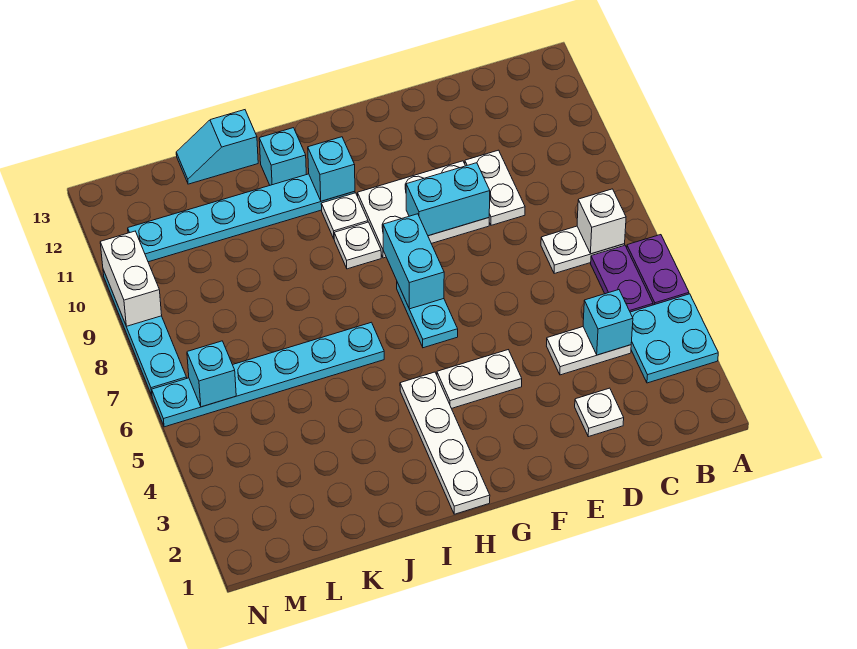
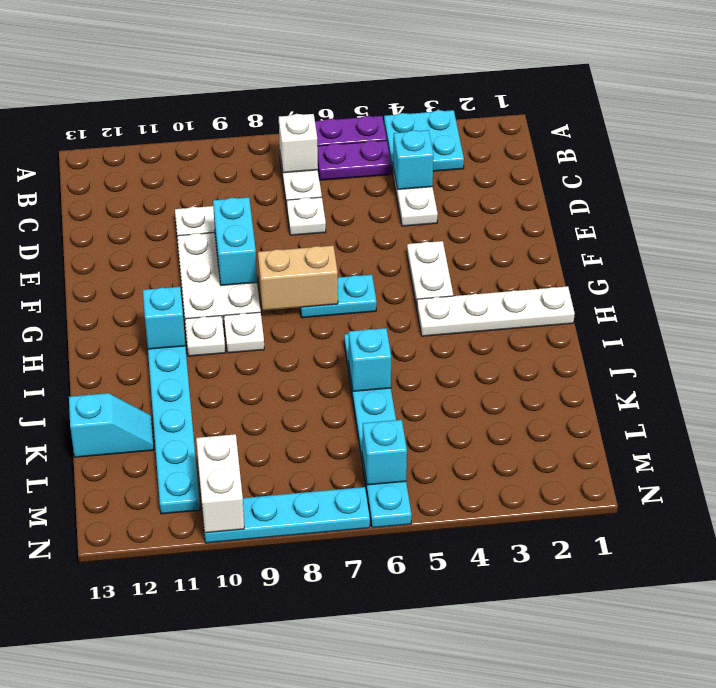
white 1x1 plate [575,388,624,437] -> white 1x1 plate moved to [287,197,326,235]
cyan 1x2 brick [383,214,444,309] -> tan 1x2 brick [258,246,338,310]
cyan 1x1 brick [259,128,306,185] -> cyan 1x1 brick moved to [349,328,391,391]
cyan 1x2 slope [176,110,258,184] -> cyan 1x2 slope turned to [69,393,154,457]
white 1x2 brick [100,231,162,326] -> white 1x2 brick turned to [196,434,244,533]

